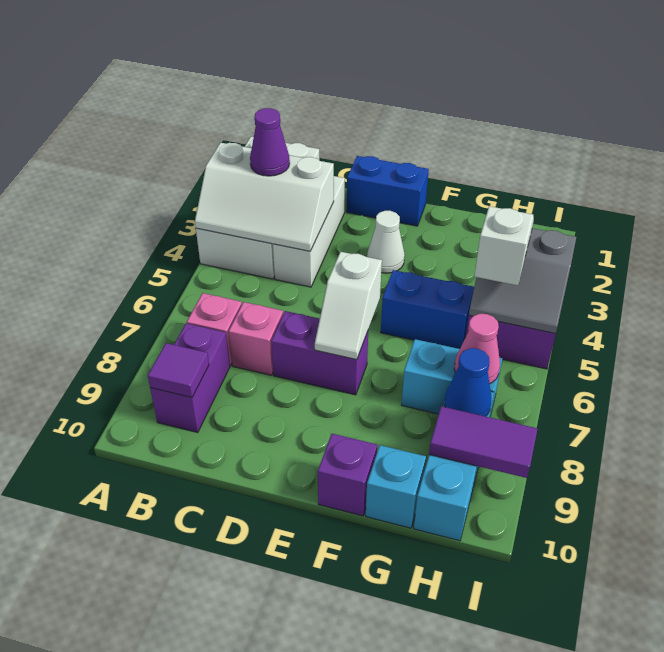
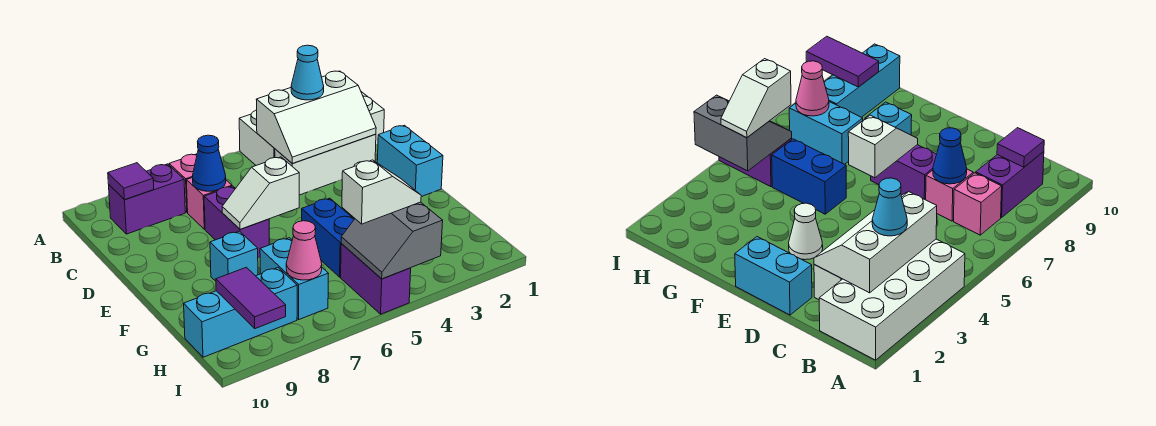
white 2x3 slope [195,143,334,251] -> white 2x3 slope turned to [256,71,376,164]
purple 1x1 cone [250,108,290,176] -> cyan 1x1 cone [291,45,324,100]
blue 1x2 brick [347,156,429,226] -> cyan 1x2 brick [377,125,443,197]
purple 1x1 brick [318,434,377,516] -> none
cyan 1x1 brick [366,445,426,528] -> cyan 1x1 brick moved to [210,231,258,281]
blue 1x1 cone [444,348,491,416] -> blue 1x1 cone moved to [192,135,226,191]

